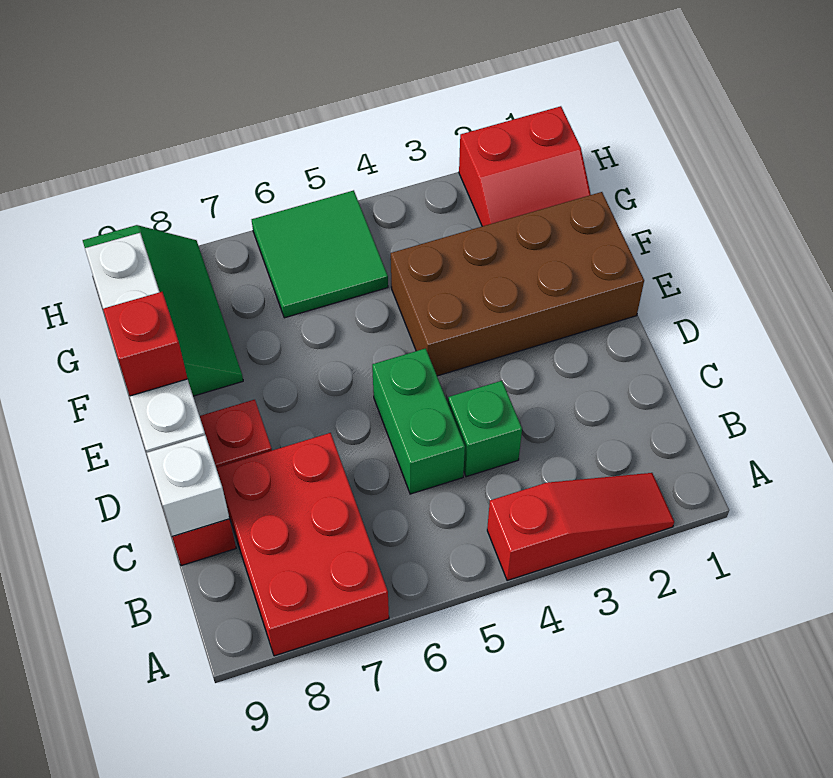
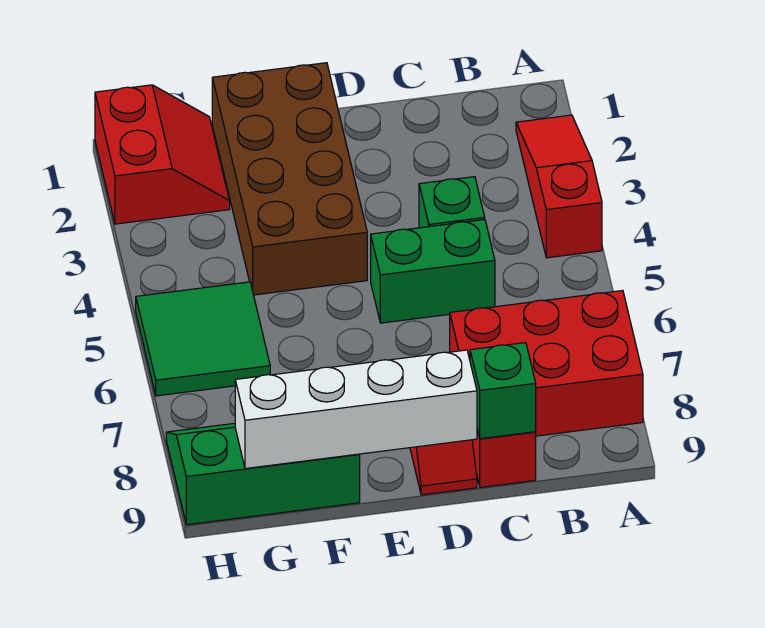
white 1x1 brick [147,435,230,537] -> green 1x1 brick [470,343,536,439]
red 1x1 brick [103,292,187,396] -> none

